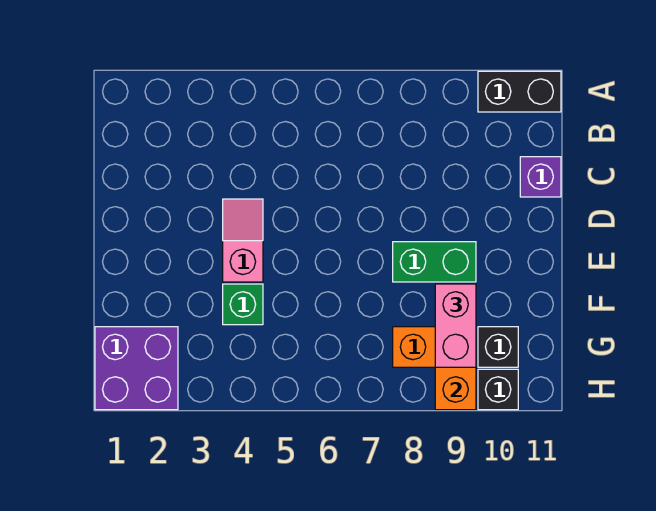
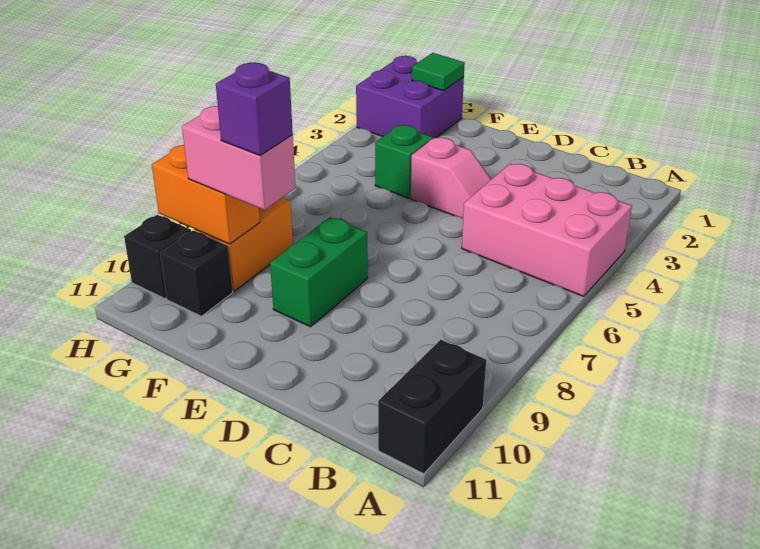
none -> pink 2x3 brick [462,164,632,296]
purple 1x1 brick [520,157,561,197] -> purple 1x1 brick moved to [216,63,293,155]
none -> green 1x1 tile [412,53,465,91]

